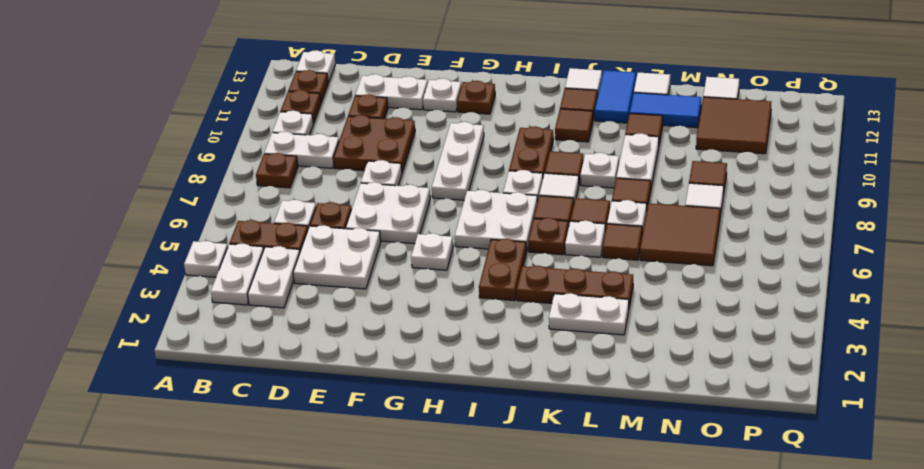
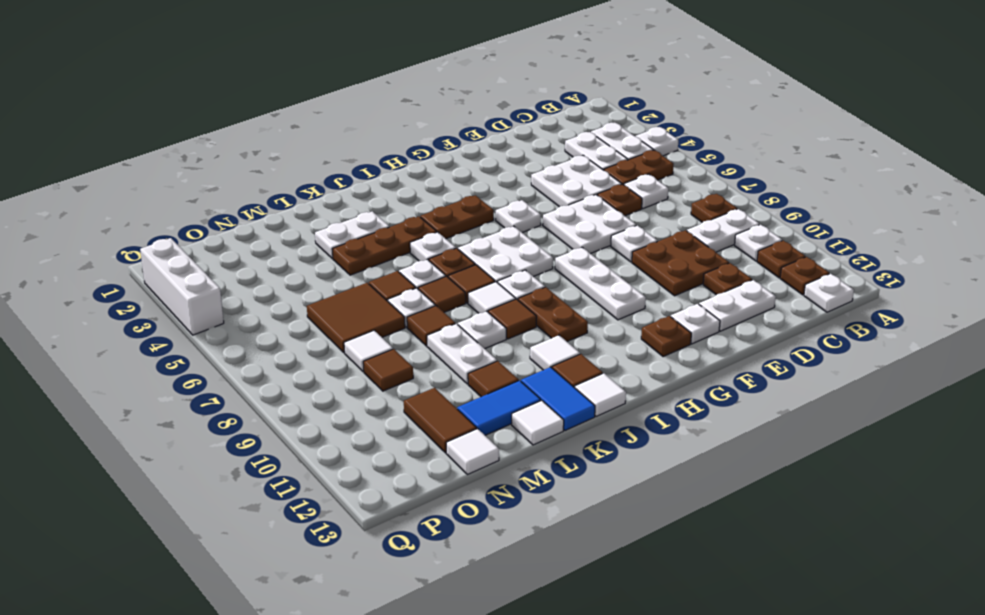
brown 1x2 plate [479,239,527,301] -> brown 1x2 plate turned to [420,195,494,239]
none -> white 1x1 plate [410,232,456,261]
brown 1x1 tile [555,109,593,142] -> white 1x1 tile [530,335,580,370]
brown 2x2 tile [696,97,771,154] -> brown 1x2 tile [404,388,477,453]
none -> white 1x3 brick [140,238,224,335]

